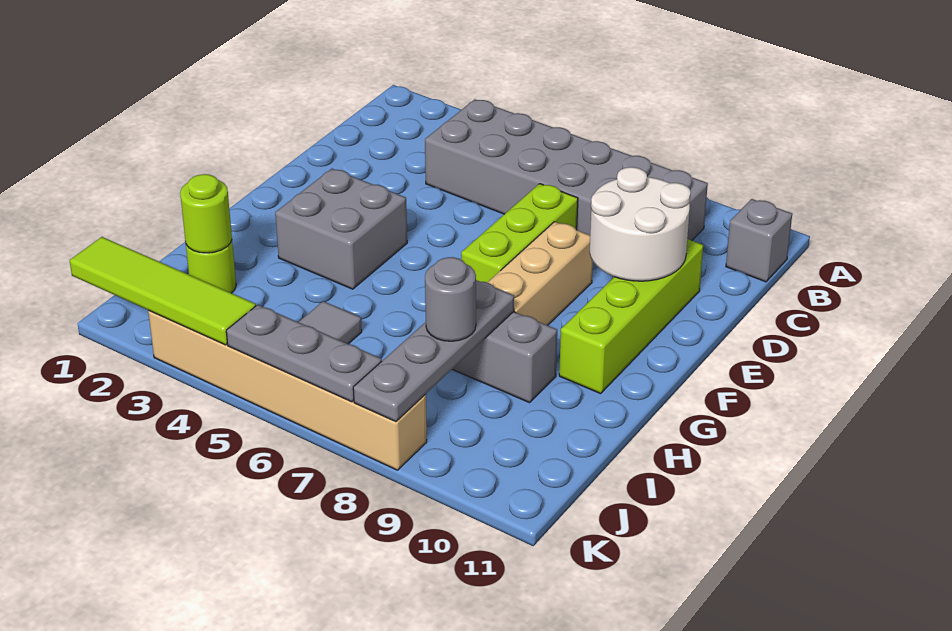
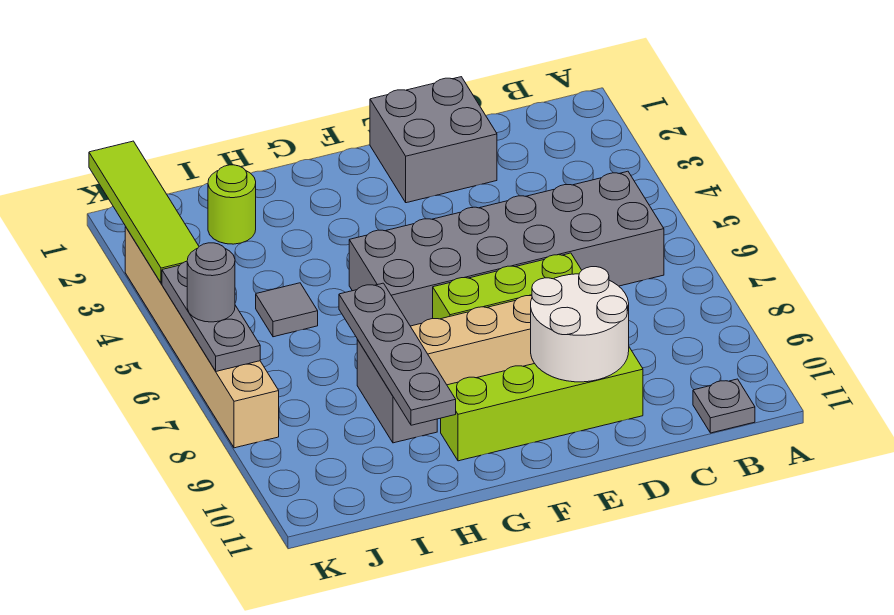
grey 2x6 brick [425,99,708,240] -> grey 2x6 brick turned to [349,171,664,326]
grey 1x1 brick [726,199,792,282] -> grey 1x1 plate [693,379,755,433]
grey 2x2 brick [275,169,407,289] -> grey 2x2 brick moved to [370,77,497,203]
grey 1x4 plate [353,280,514,422] -> grey 1x4 plate turned to [339,283,456,425]
lime 1x1 round brick [180,174,232,253] -> none
grey 1x1 round brick [425,257,476,341] -> grey 1x1 round brick moved to [187,243,235,322]

